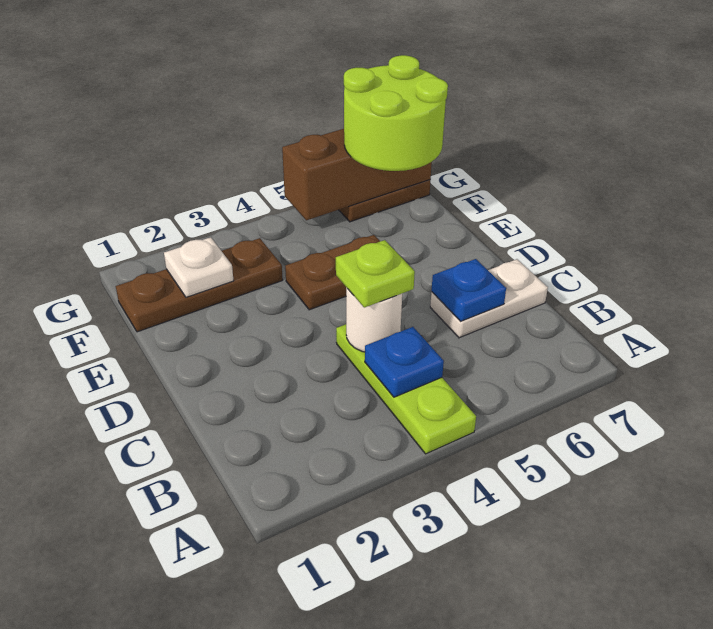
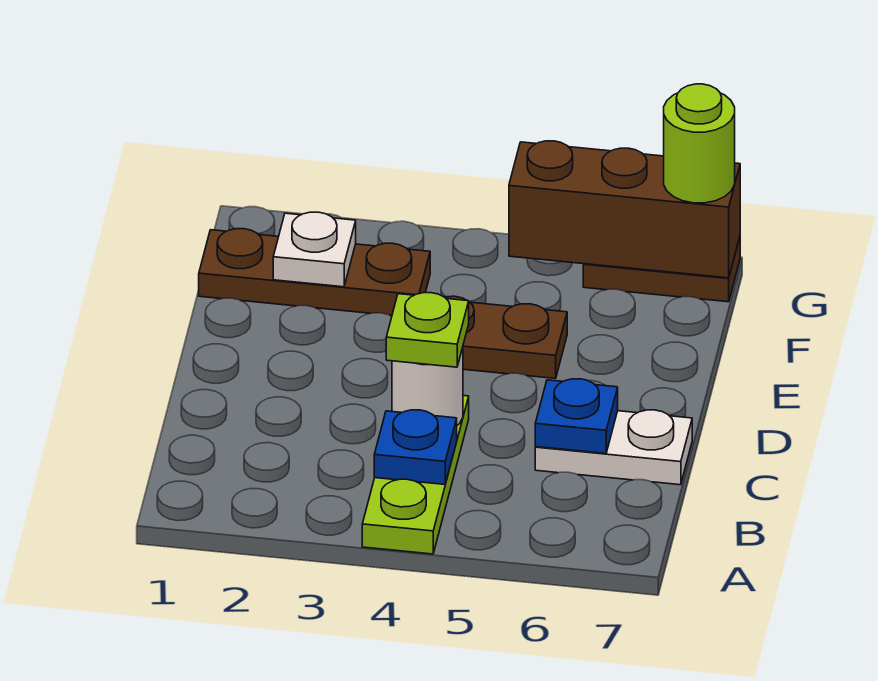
lime 2x2 round brick [344,55,448,171] -> lime 1x1 round brick [664,84,735,203]

